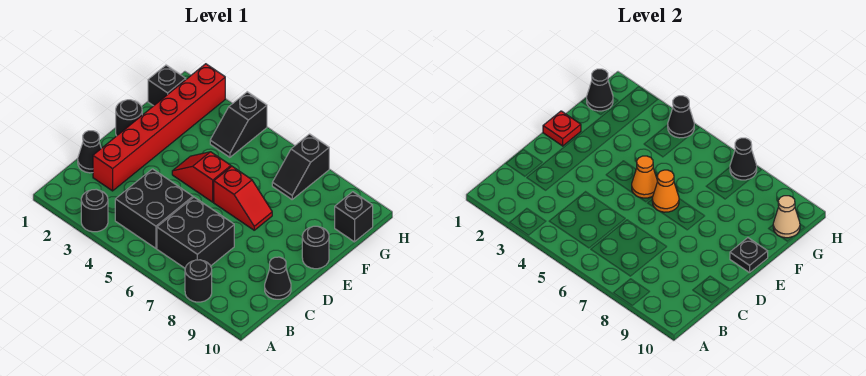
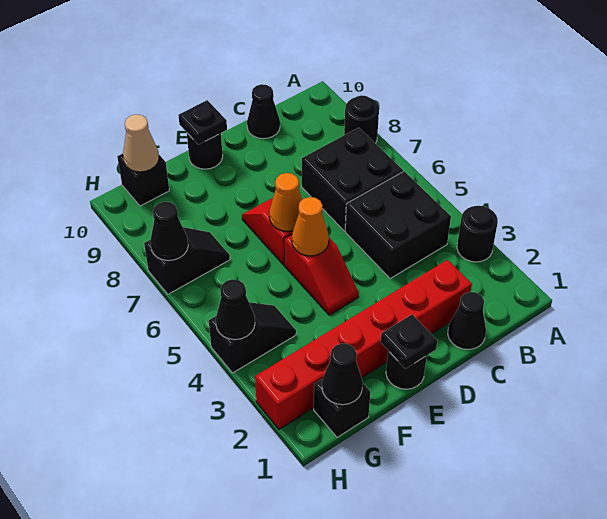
red 1x1 plate [543,111,581,146] -> black 1x1 plate [381,314,437,369]

